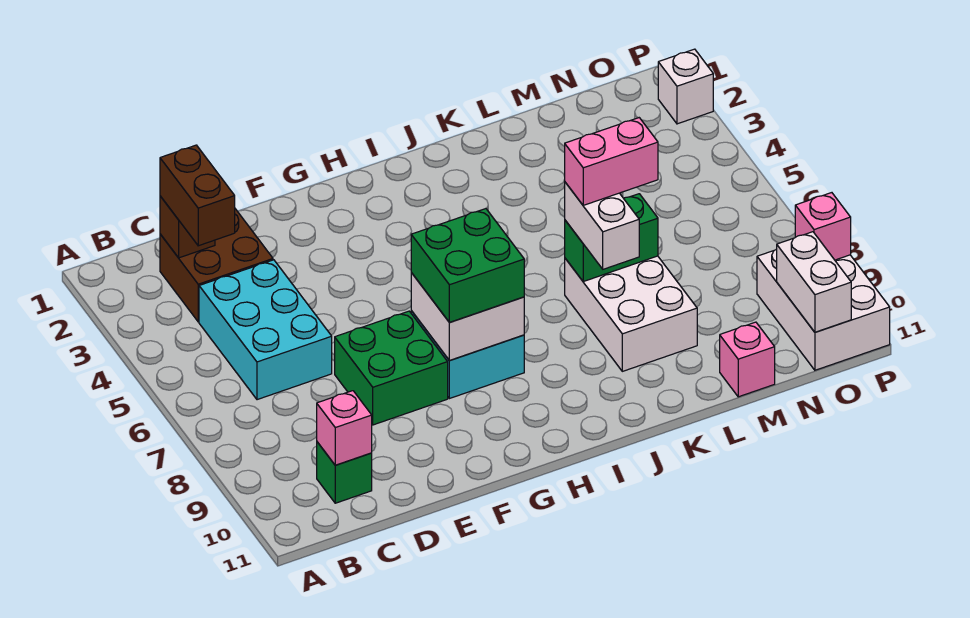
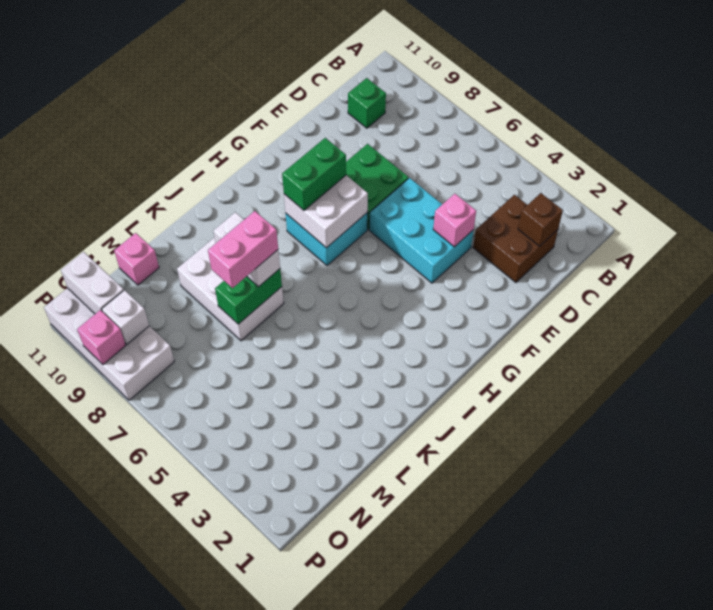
brown 1x2 brick [160,145,235,246] -> none
cyan 2x3 brick [199,260,332,400] -> cyan 2x3 brick moved to [369,178,474,283]
pink 1x1 brick [317,391,372,465] -> pink 1x1 brick moved to [433,194,476,247]
green 2x2 brick [411,209,524,323] -> green 1x2 brick [282,138,346,210]
white 2x3 brick [757,249,890,370] -> white 2x4 brick [44,288,174,400]
white 1x1 brick [658,49,713,124] -> white 1x1 brick moved to [102,290,149,344]

